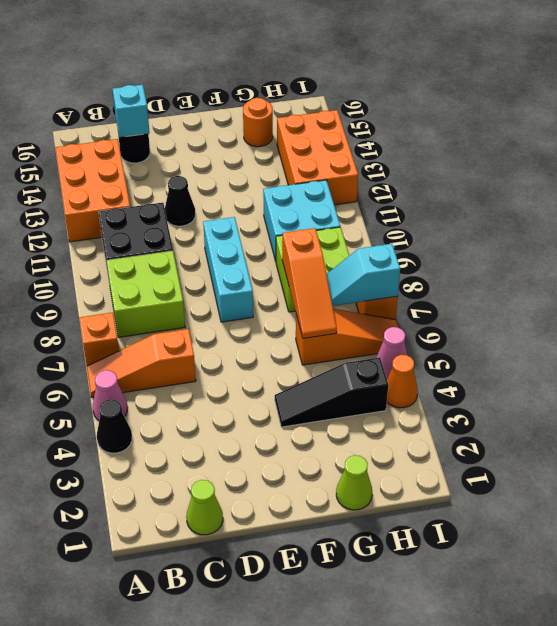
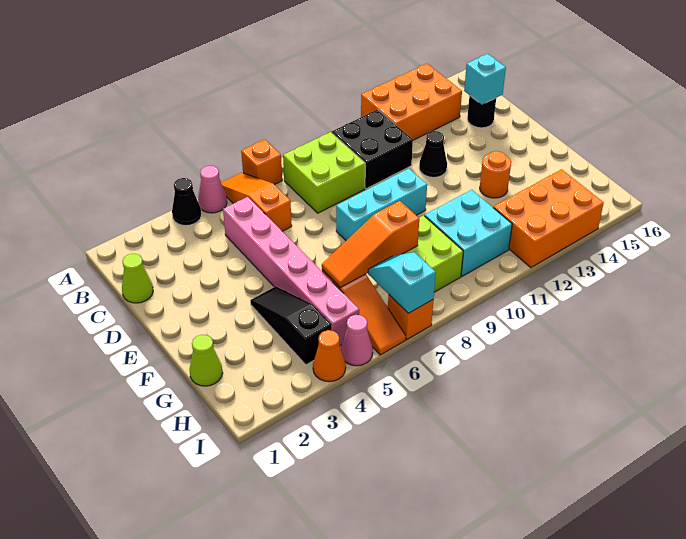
none -> pink 1x6 brick [223,197,359,345]
orange 1x1 round brick [243,98,273,147] -> orange 1x1 round brick moved to [480,151,511,198]

